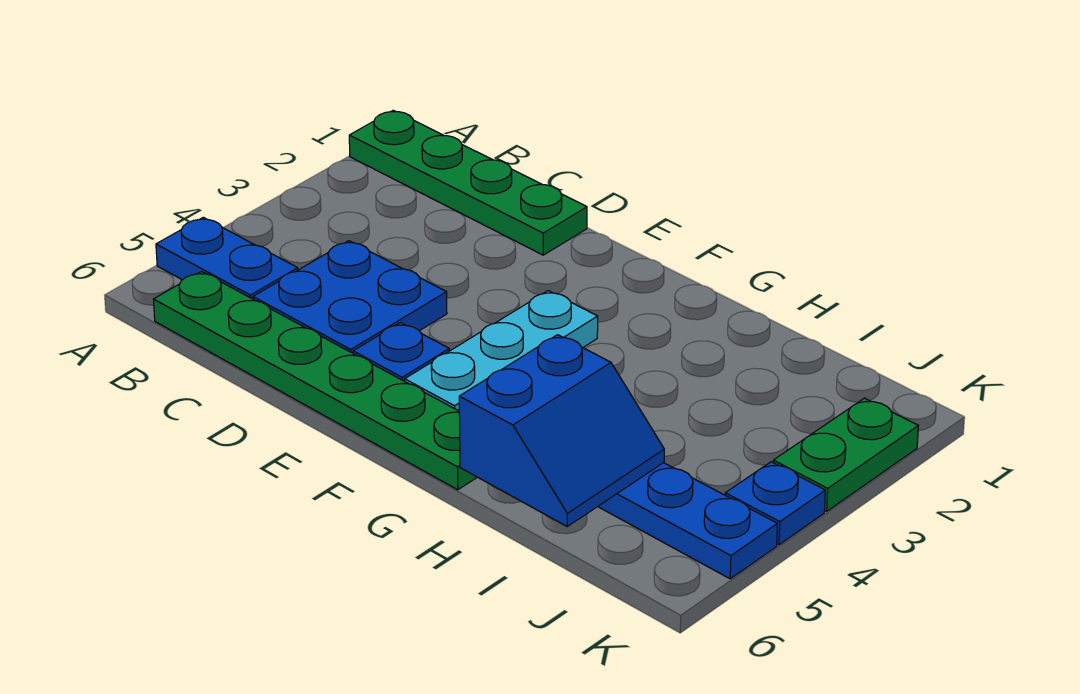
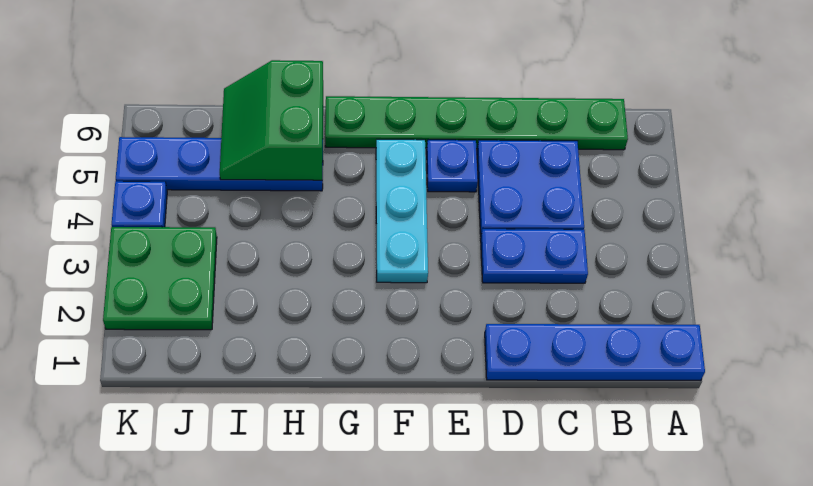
green 1x4 plate [349,110,587,255] -> blue 1x4 plate [485,324,705,381]
blue 1x2 plate [156,217,298,299] -> blue 1x2 plate moved to [481,229,588,283]
blue 2x2 slope [459,335,664,526] -> green 2x2 slope [220,60,323,180]
green 1x2 plate [773,398,918,511] -> green 2x2 plate [103,227,217,330]

